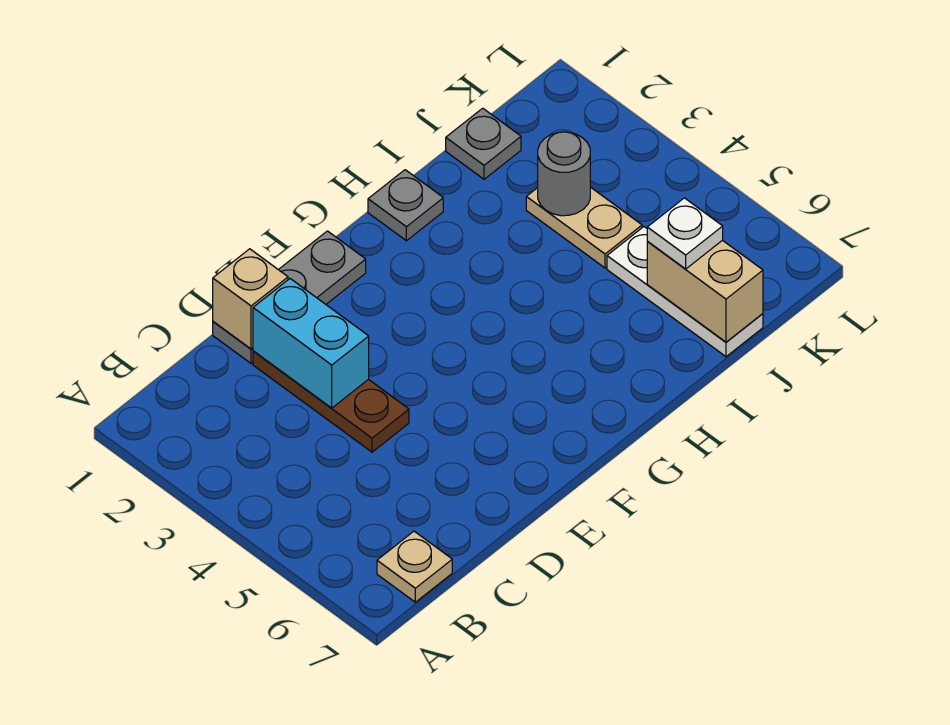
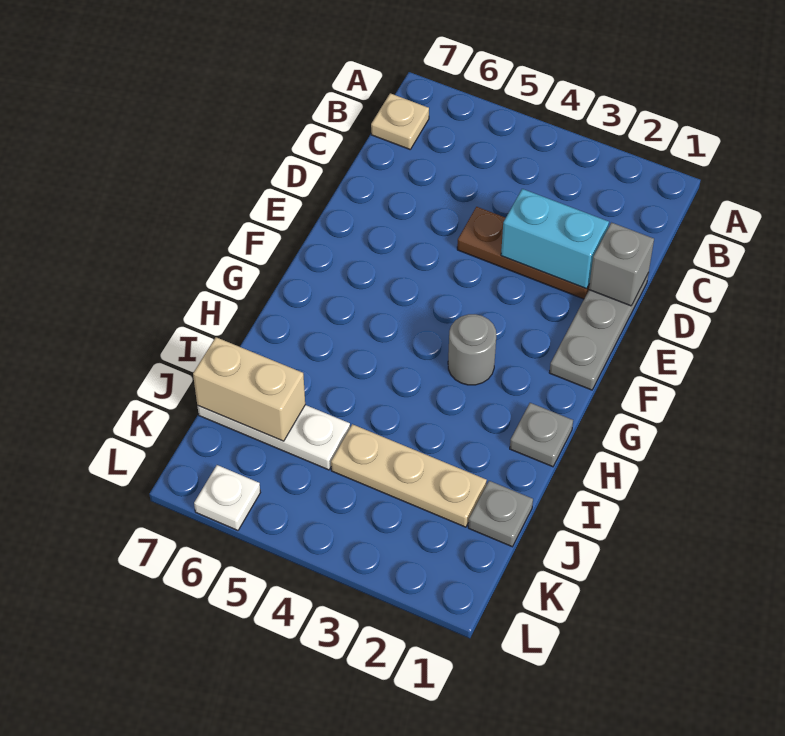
tan 1x1 brick [213,249,288,349] -> grey 1x1 brick [589,222,654,306]
tan 1x2 plate [526,187,642,268] -> tan 1x3 plate [331,424,487,527]
grey 1x1 round brick [538,132,590,216] -> grey 1x1 round brick moved to [448,314,496,385]
white 1x1 plate [647,198,723,269] -> white 1x1 plate moved to [194,465,260,530]

